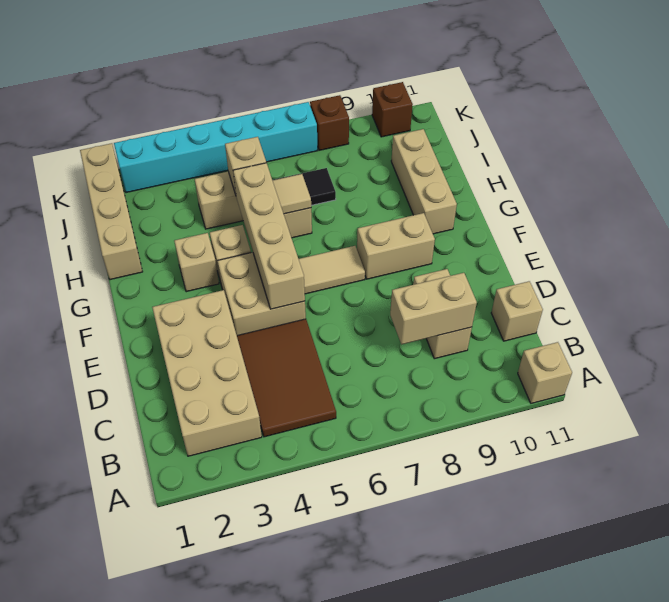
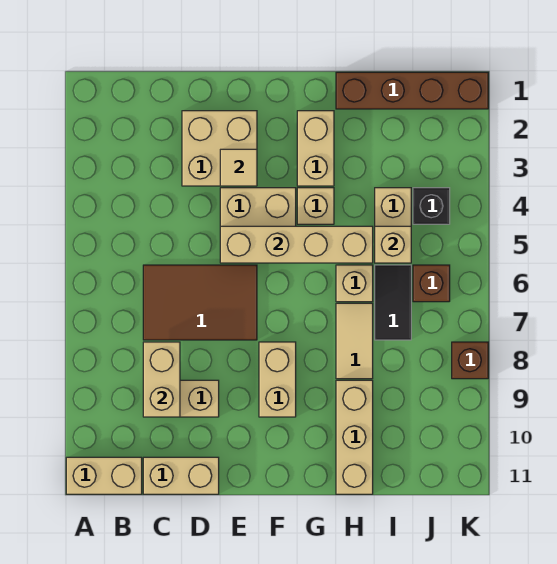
tan 1x1 brick [518,342,572,403] -> tan 1x2 brick [66,457,142,494]
tan 2x4 brick [152,290,262,456] -> tan 2x2 brick [182,111,257,186]
brown 2x3 tile [237,319,336,437] -> brown 2x3 tile moved to [143,265,257,340]
tan 1x1 brick [491,281,543,341] -> tan 1x2 brick [143,457,219,494]
tan 1x2 tile [299,246,365,294] -> tan 1x2 tile moved to [336,303,373,379]
tan 1x1 brick [174,233,219,292] -> tan 1x2 brick [297,111,334,186]
tan 1x3 brick [391,129,457,234] -> tan 1x3 brick turned to [336,380,373,494]
tan 1x4 brick [80,143,143,280] -> brown 1x4 brick [336,72,488,109]
tan 1x1 tile [273,174,311,214] -> tan 1x1 tile moved to [220,149,257,186]
none -> black 1x1 brick [413,188,450,224]
cyan 1x6 brick [114,102,318,193] -> none
brown 1x1 brick [372,82,413,137] -> brown 1x1 brick moved to [413,265,450,302]

